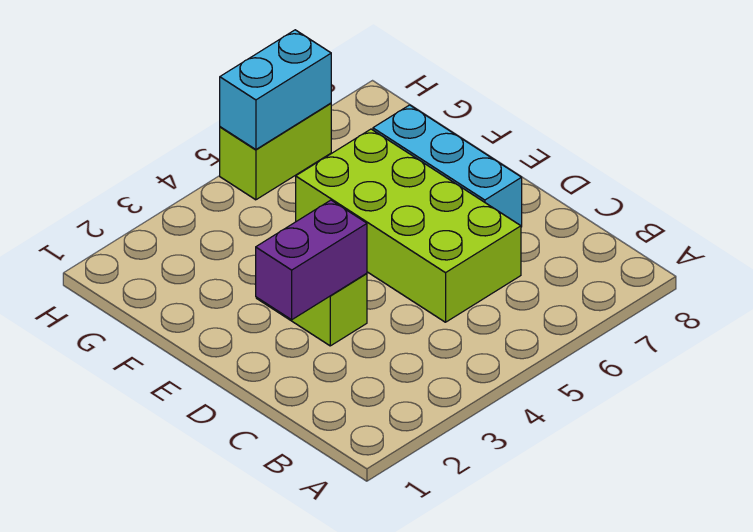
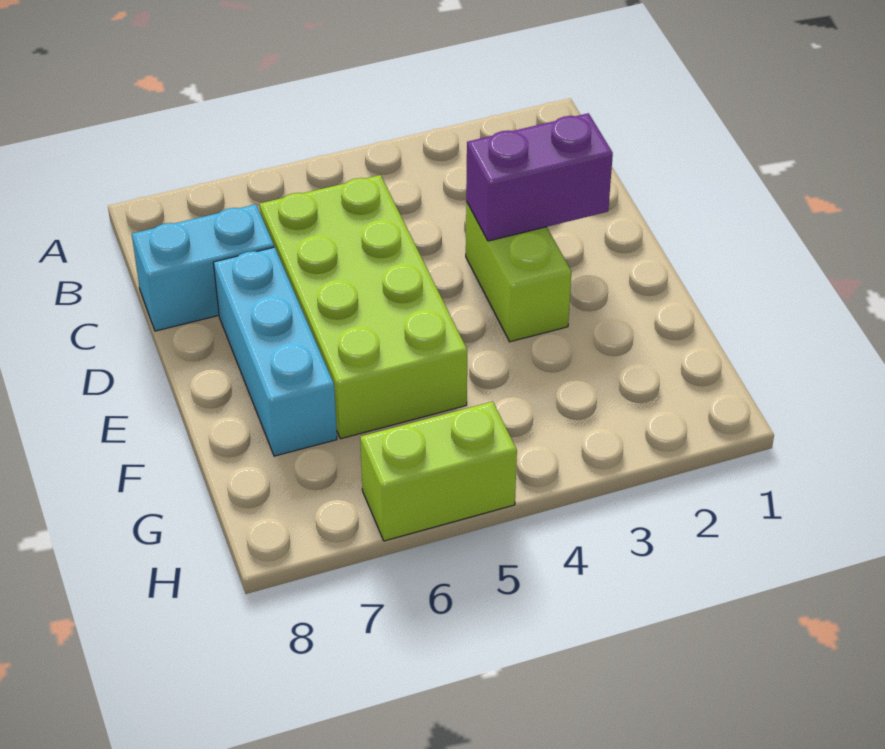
cyan 1x2 brick [220,30,331,150] -> cyan 1x2 brick moved to [132,204,274,331]

